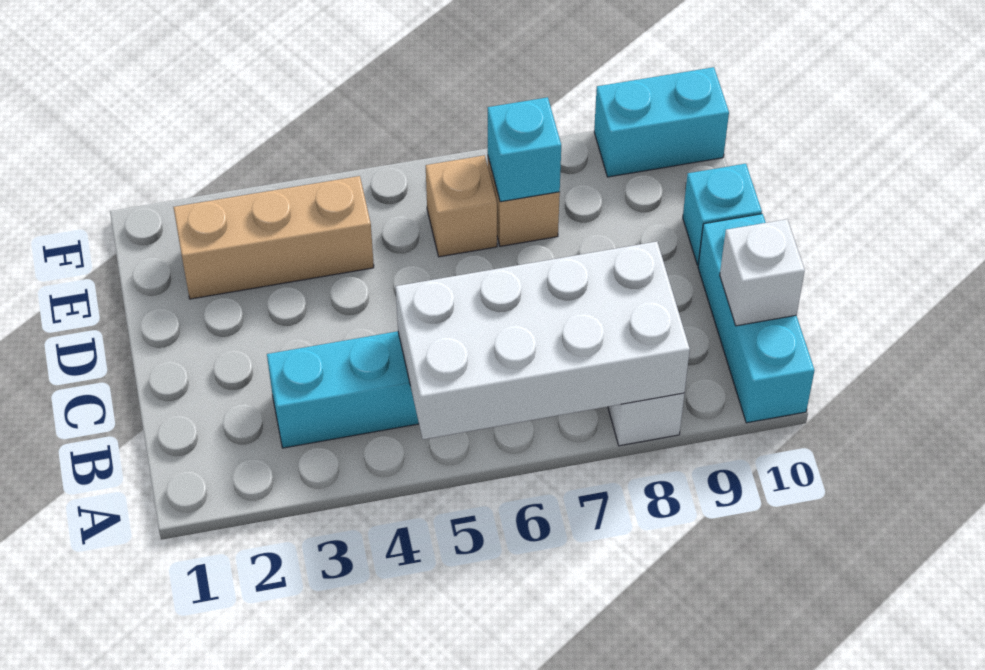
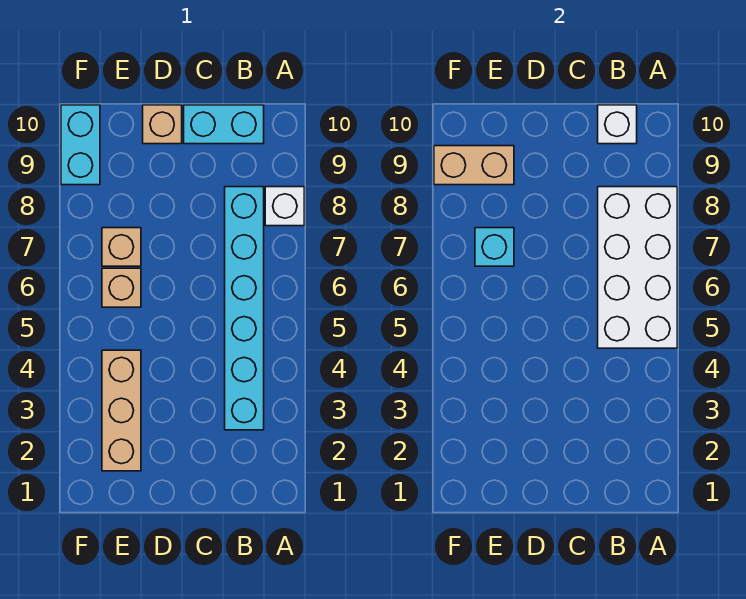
cyan 1x3 brick [698,214,815,423] -> cyan 1x2 brick [184,105,264,144]
cyan 1x1 brick [683,164,762,265] -> tan 1x1 brick [143,105,182,144]
none -> tan 1x2 brick [434,146,514,185]

